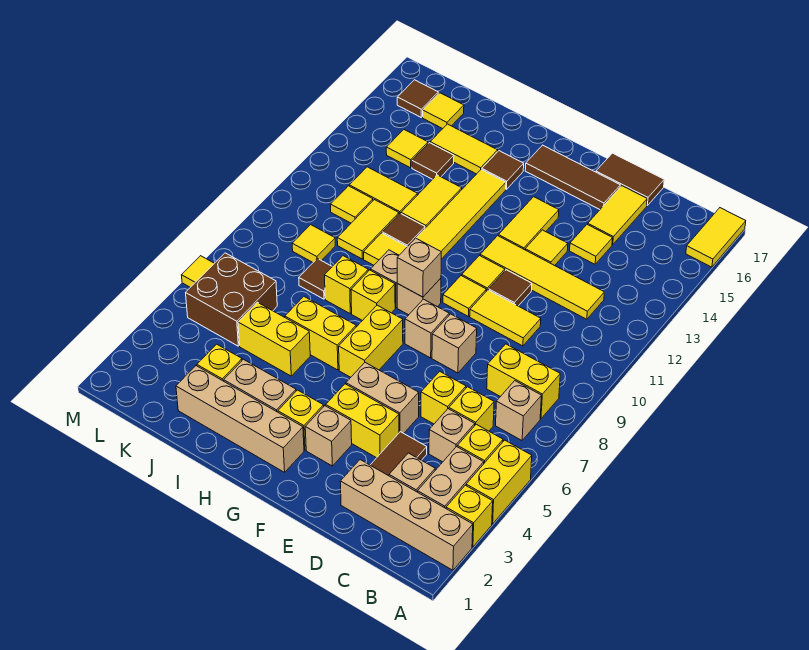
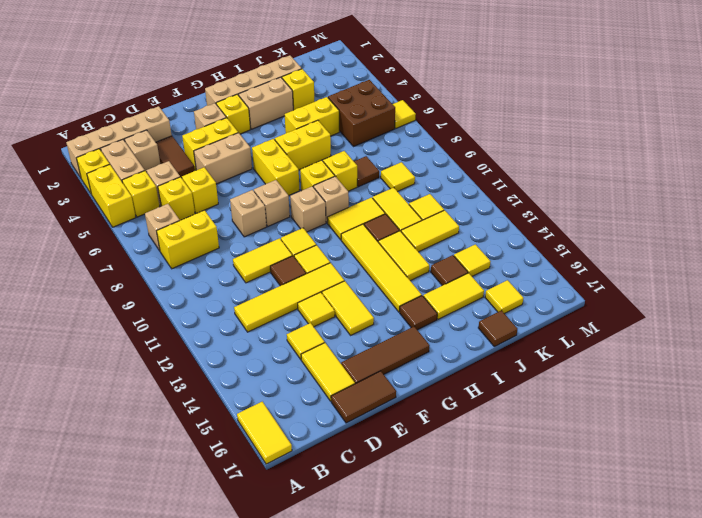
tan 1x1 brick [397,238,441,297] -> none
brown 1x1 tile [397,80,438,117] -> brown 1x1 tile moved to [478,310,517,347]

